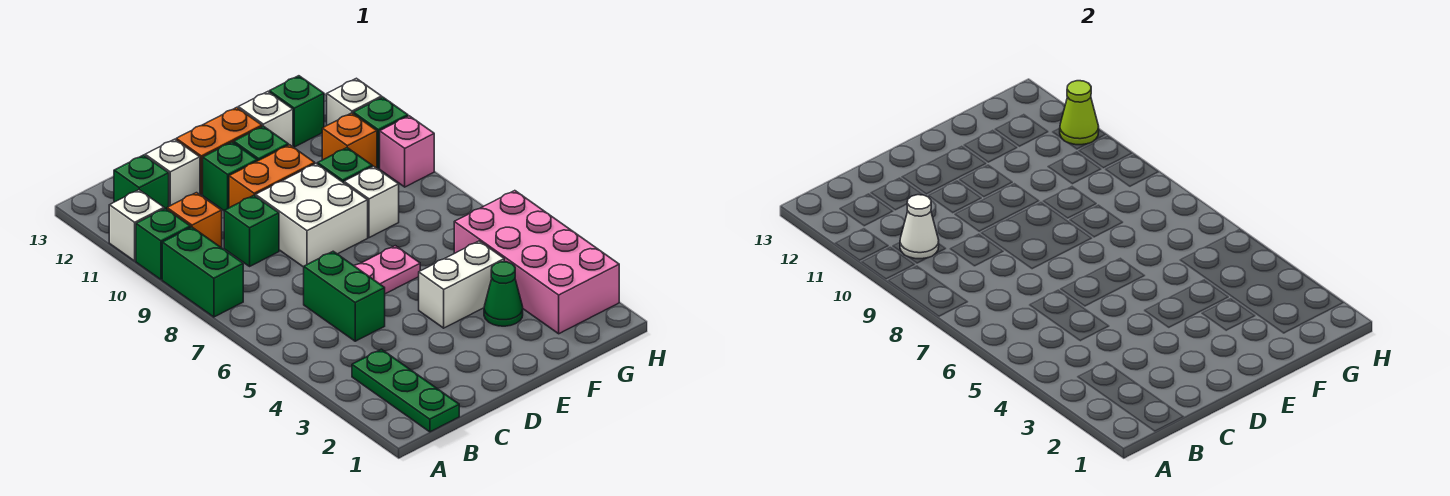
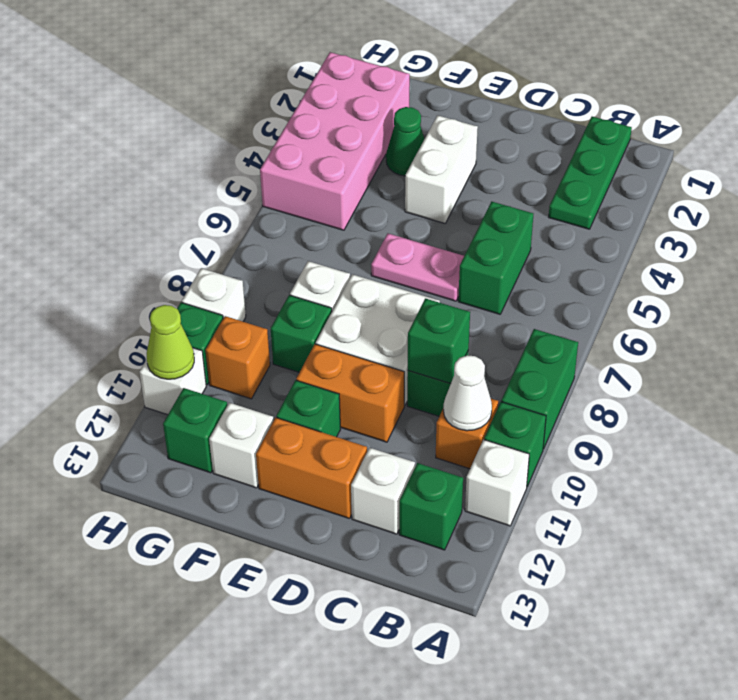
green 1x1 brick [203,142,257,211] -> green 1x1 brick moved to [408,298,470,384]
white 1x2 brick [419,241,504,328] -> white 1x2 brick turned to [405,115,478,223]
pink 1x1 brick [380,116,434,187] -> white 1x1 brick [182,268,246,321]

